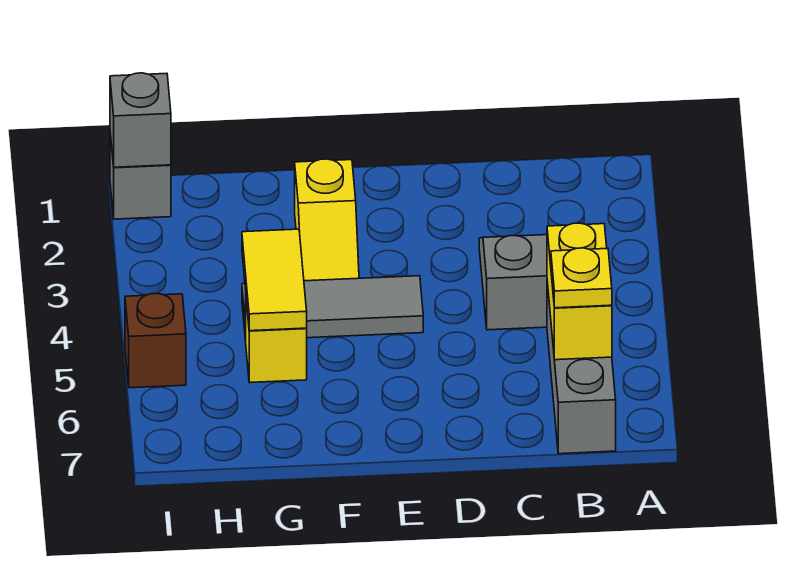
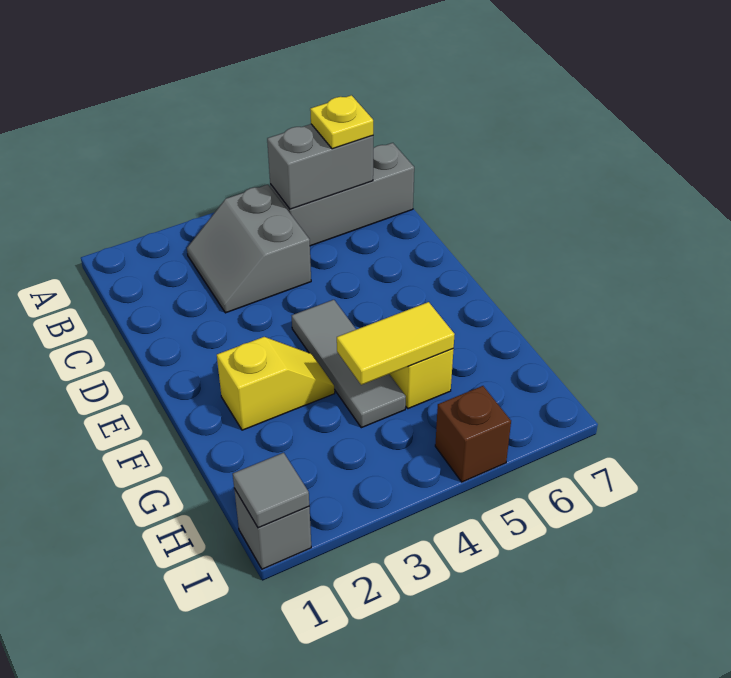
yellow 1x2 brick [547,223,612,360] -> grey 1x2 brick [267,124,373,209]
grey 1x1 brick [110,73,171,167] -> grey 1x1 tile [233,453,309,528]

